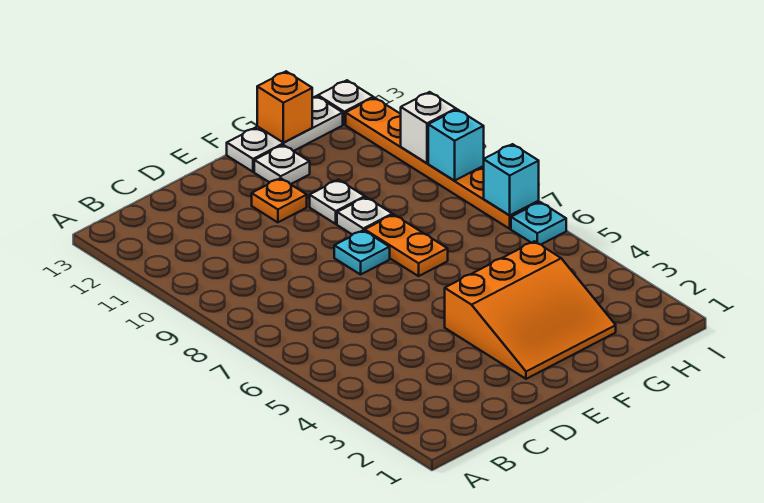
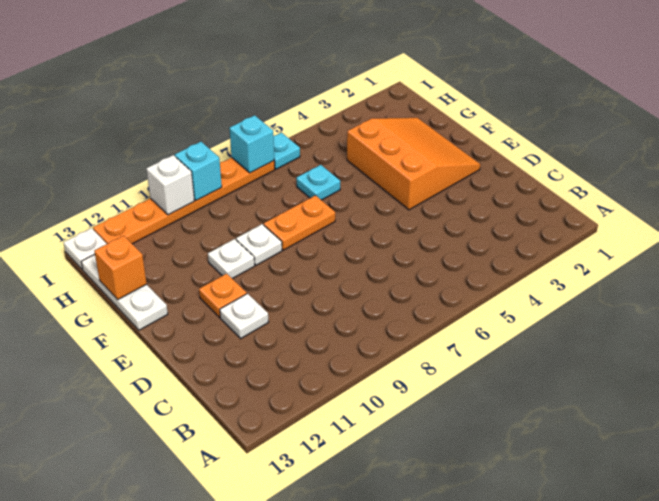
cyan 1x1 plate [334,230,390,275] -> cyan 1x1 plate moved to [296,165,340,200]
white 1x1 plate [254,145,310,184] -> white 1x1 plate moved to [220,294,269,338]

